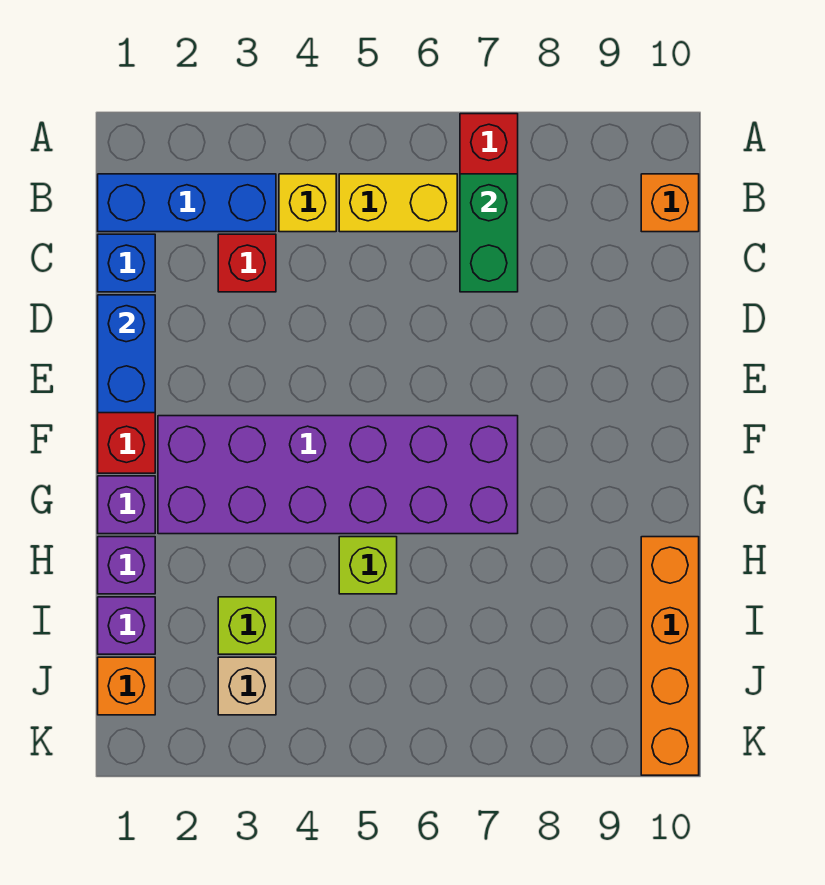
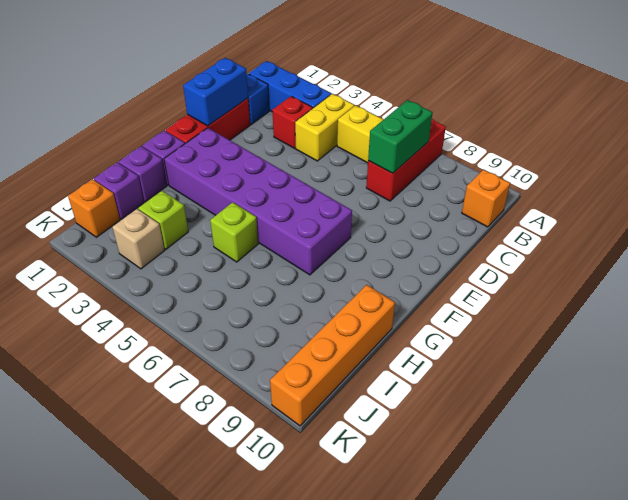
yellow 1x1 brick [279,174,336,232] -> yellow 1x2 brick [295,94,354,161]

